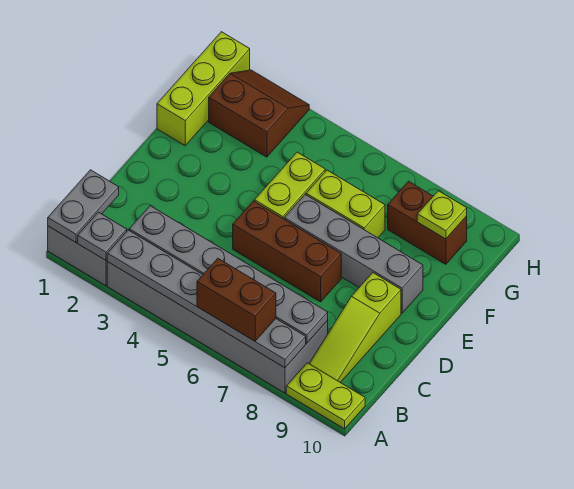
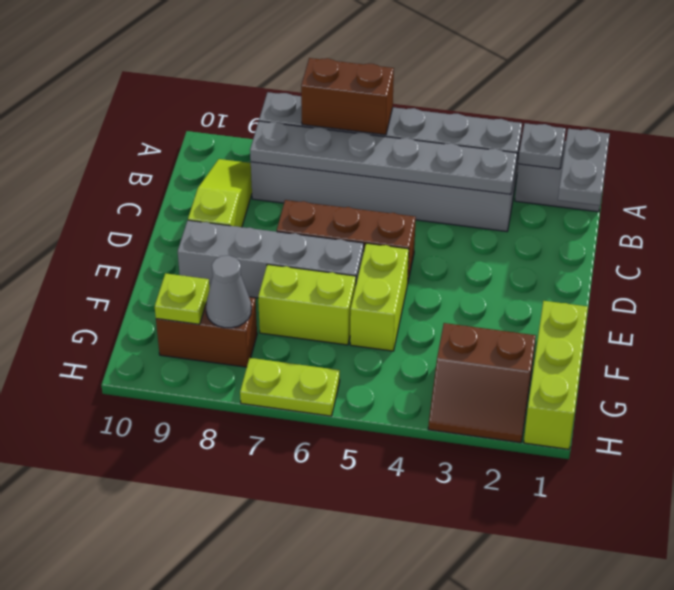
lime 1x2 plate [286,363,365,429] -> lime 1x2 plate moved to [240,358,340,416]
none -> grey 1x1 cone [206,256,251,328]

